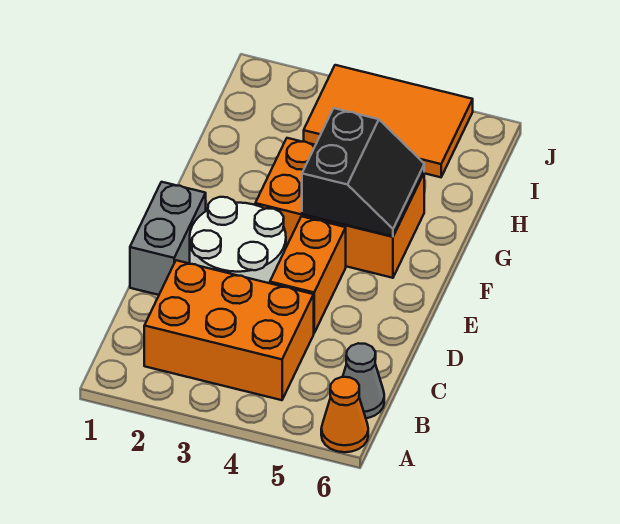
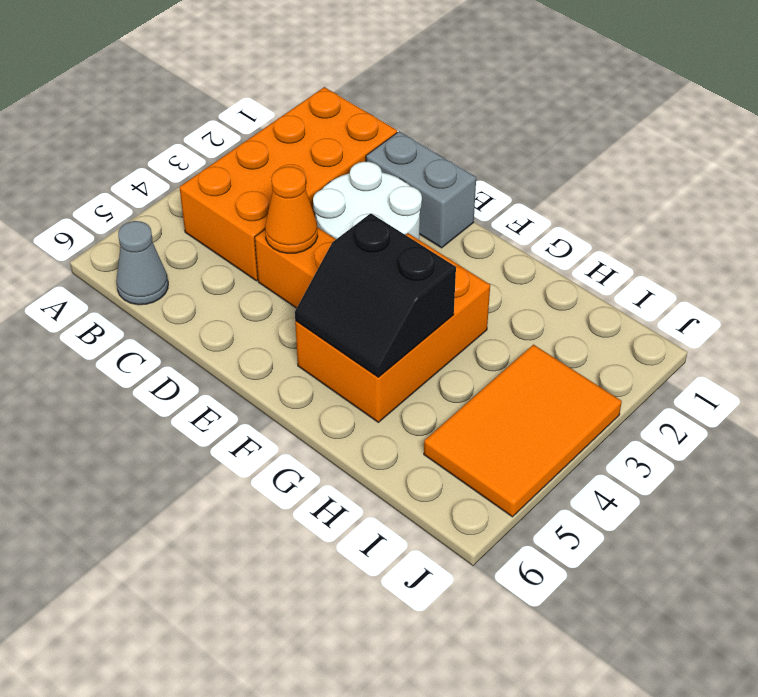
orange 1x1 cone [321,377,368,452] -> orange 1x1 cone moved to [265,167,318,253]
orange 2x3 brick [144,260,314,400] -> orange 2x4 brick [180,87,397,281]

